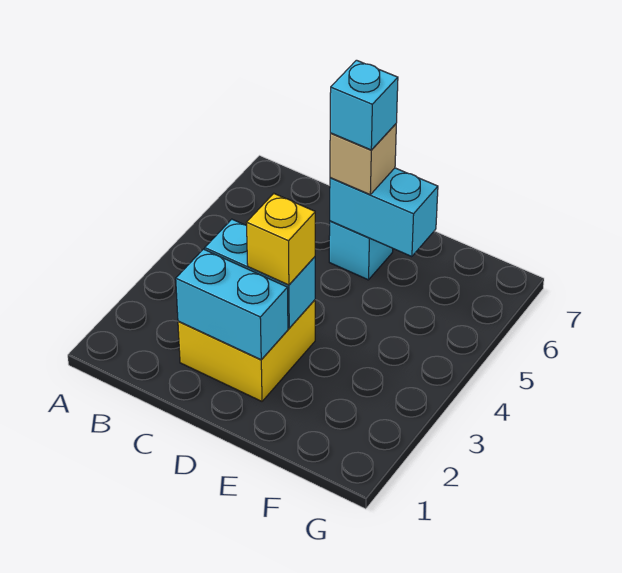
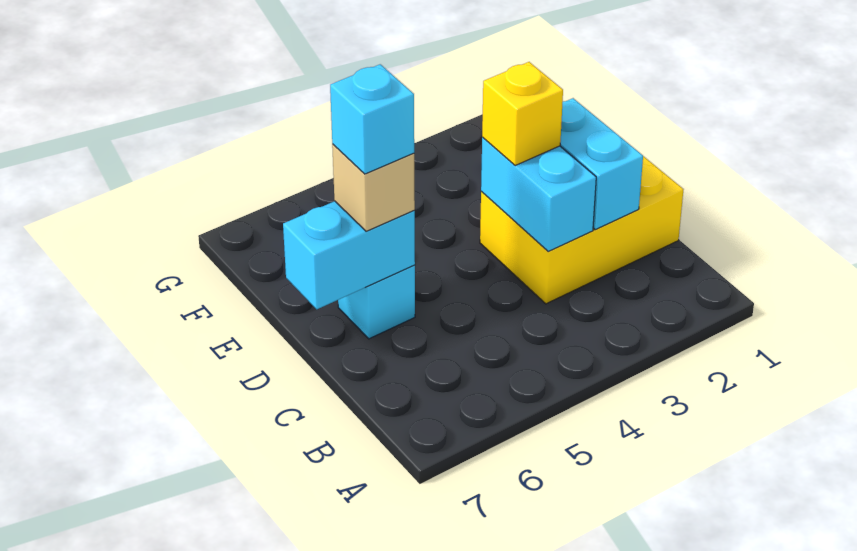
yellow 2x2 brick [178,300,315,401] -> yellow 2x3 brick [480,156,684,304]
cyan 1x2 brick [330,168,438,257] -> cyan 1x2 brick turned to [283,201,415,309]

